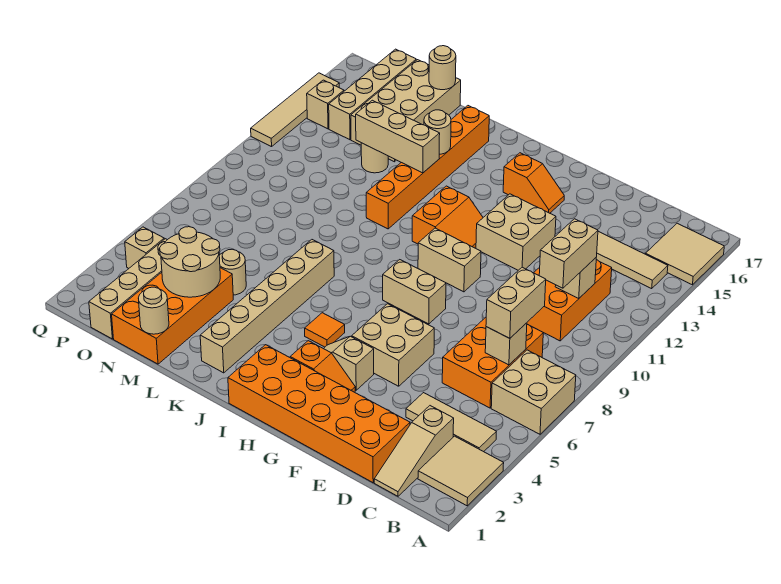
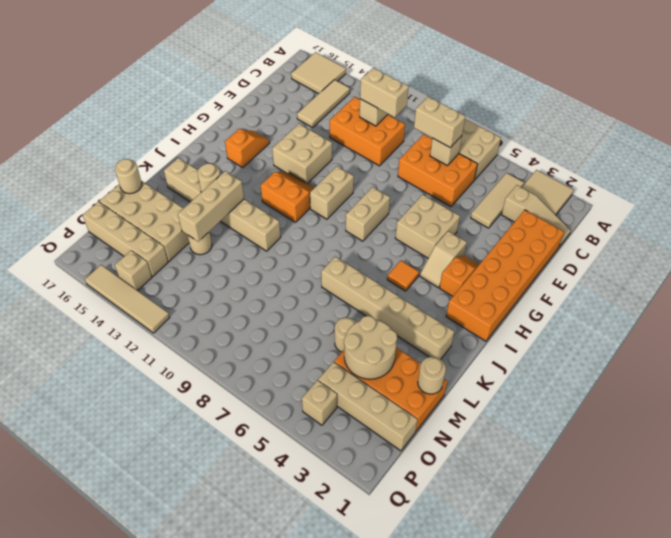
orange 1x6 brick [366,106,489,229] -> tan 1x6 brick [164,158,281,251]

